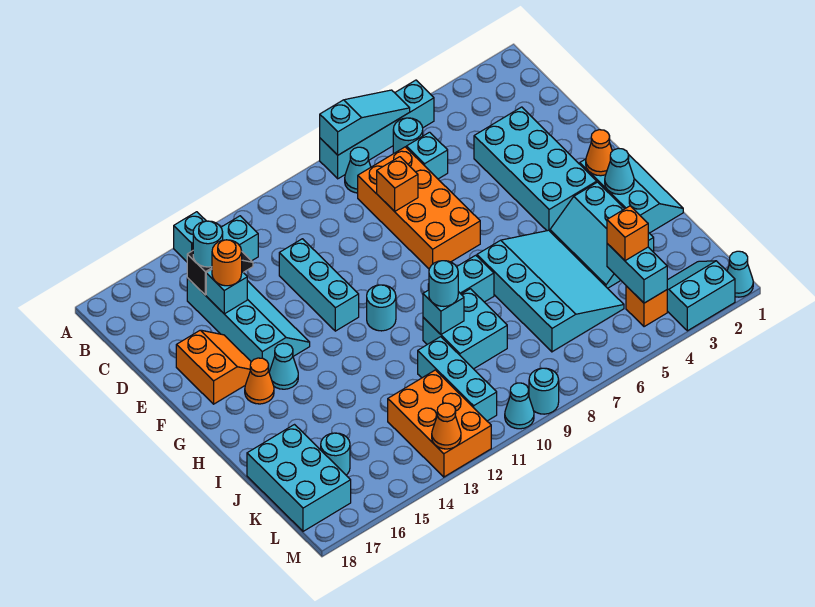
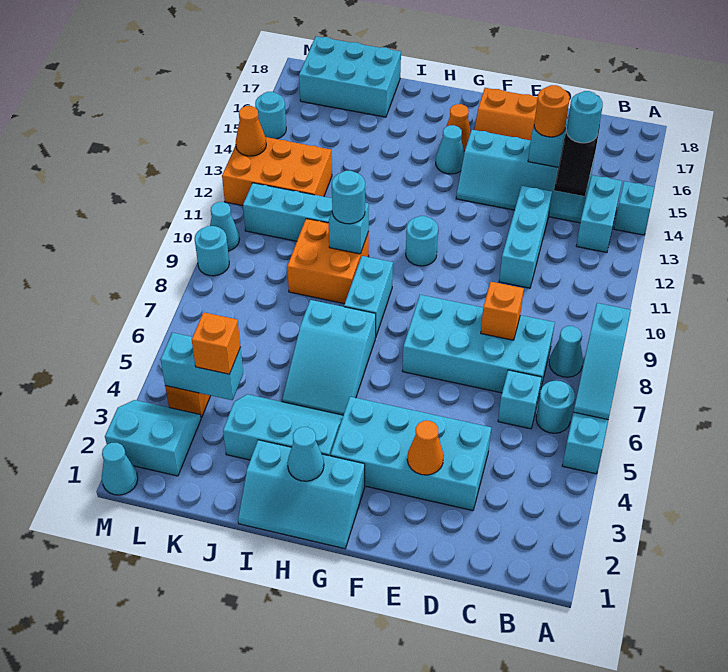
orange 2x4 brick [358,147,480,269] -> cyan 2x4 brick [402,295,555,395]
cyan 1x3 brick [279,239,359,331] -> cyan 1x3 brick turned to [499,186,552,288]
orange 1x1 cone [586,130,612,176] -> orange 1x1 cone moved to [407,421,444,475]
cyan 3x4 slope [477,230,624,352] -> cyan 2x3 slope [282,300,376,415]
cyan 2x2 brick [423,289,507,369] -> orange 2x2 brick [287,219,369,304]
cyan 1x1 round brick [321,433,350,475] -> cyan 1x1 round brick moved to [255,92,286,139]
cyan 2x2 slope [667,261,735,331] -> cyan 2x2 slope turned to [105,400,201,476]

